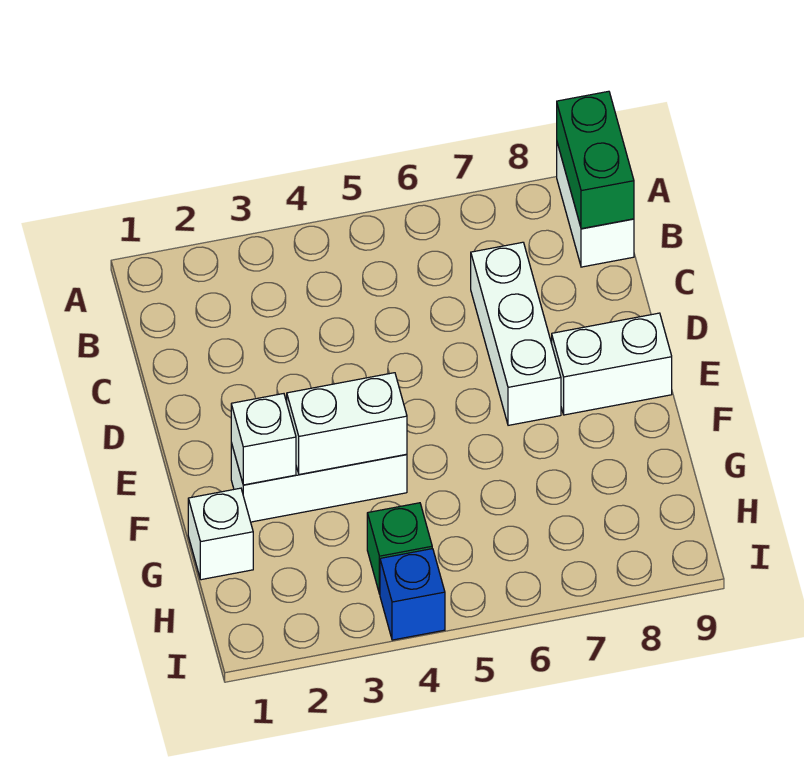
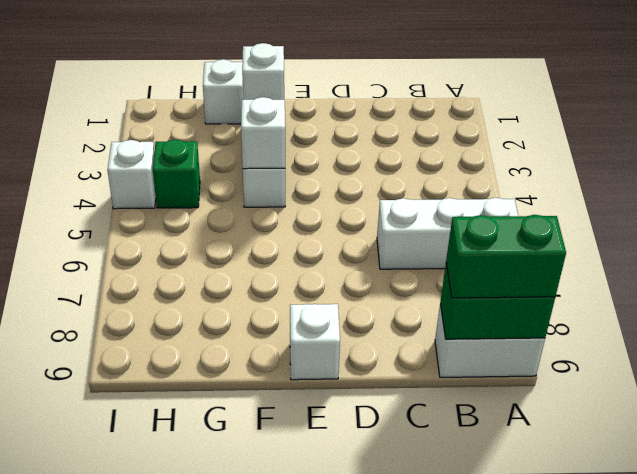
none -> green 1x2 brick [446,215,566,298]
white 1x3 brick [471,242,561,425] -> white 1x3 brick moved to [377,198,518,269]
white 1x2 brick [552,313,672,415] -> white 1x1 brick [290,304,340,380]
white 1x2 brick [287,373,407,474] -> white 1x1 brick [241,97,285,169]
blue 1x1 brick [380,549,445,640] -> white 1x1 brick [107,140,156,209]

